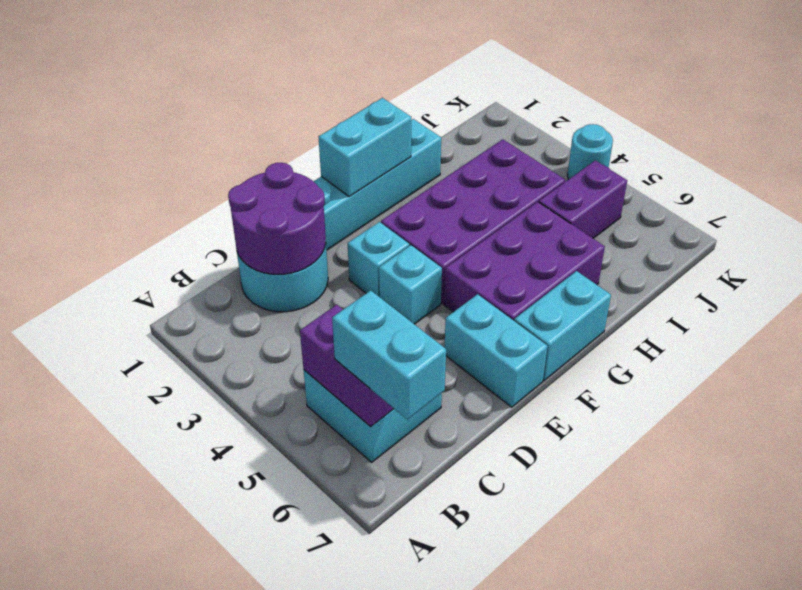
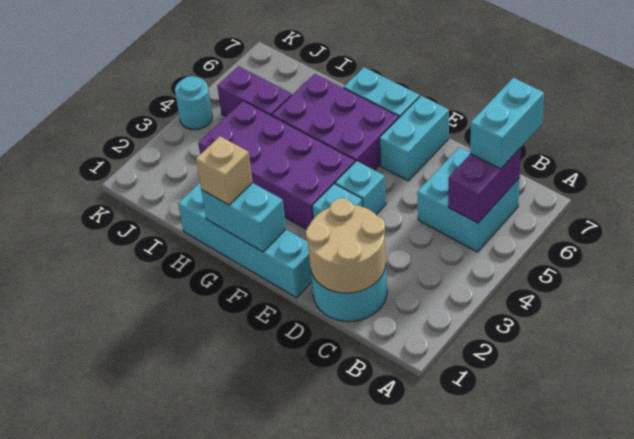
purple 2x2 round brick [228,163,326,274] -> tan 2x2 round brick [306,198,386,293]
none -> tan 1x1 brick [196,136,253,205]

